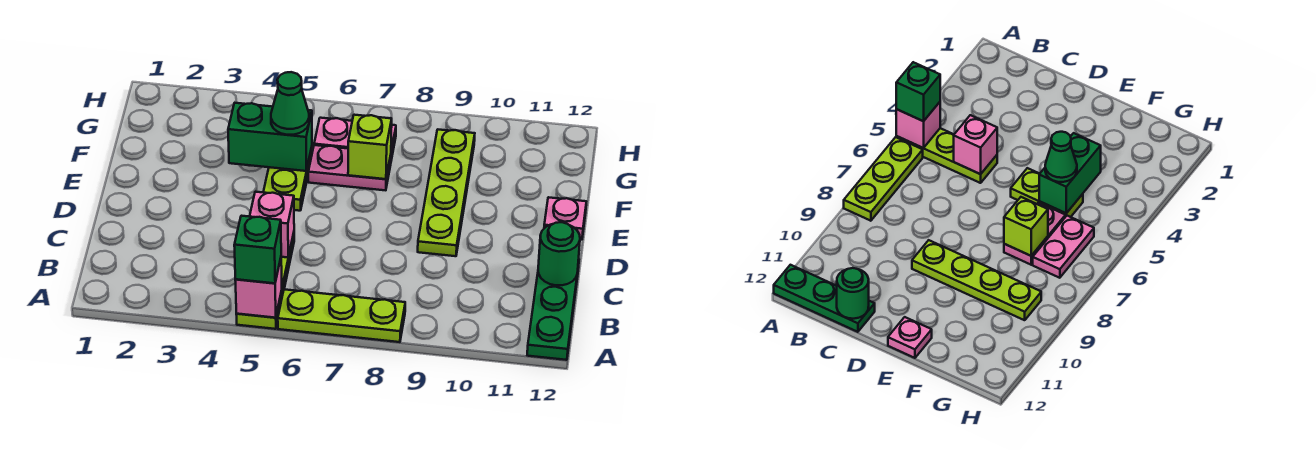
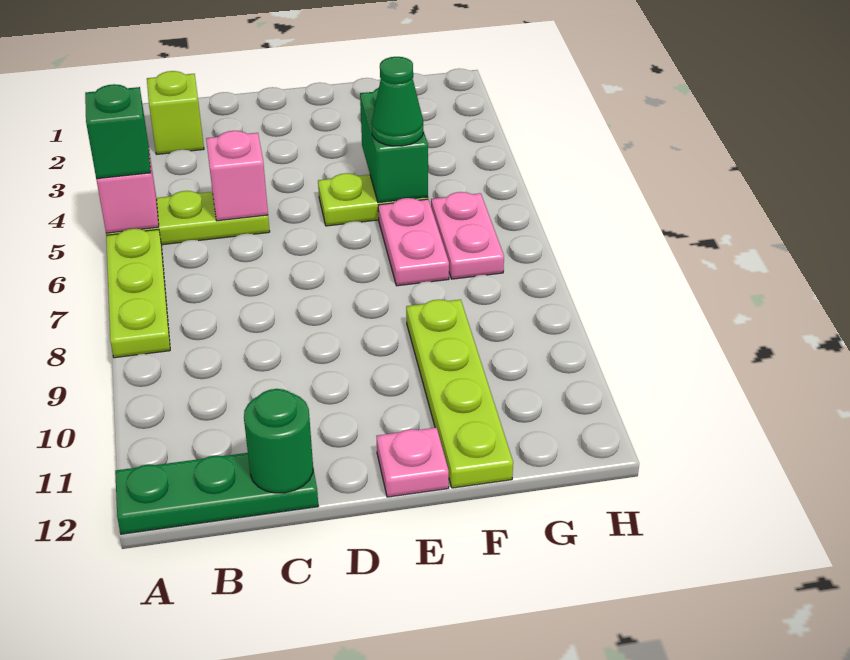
lime 1x4 plate [418,130,475,256] -> lime 1x4 plate turned to [406,299,513,488]
lime 1x1 brick [348,115,392,179] -> lime 1x1 brick moved to [147,71,204,154]

